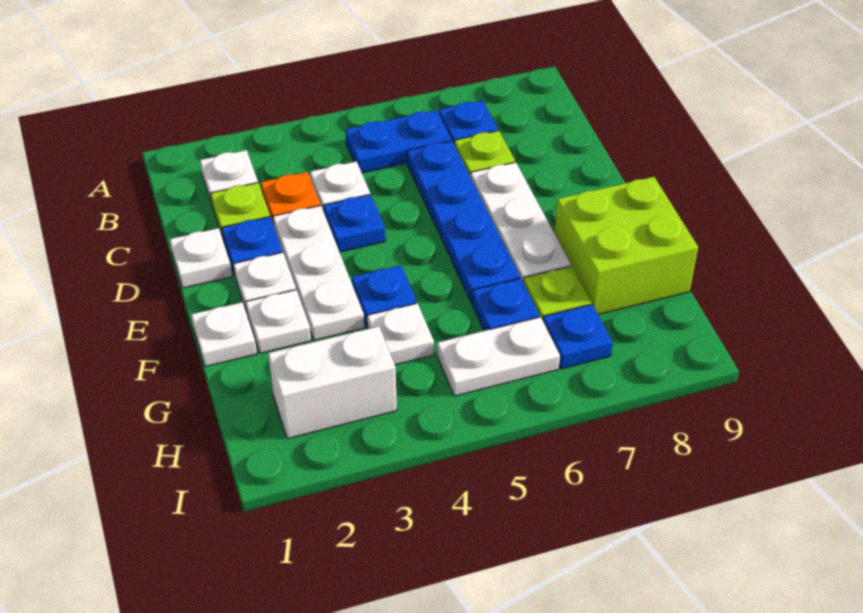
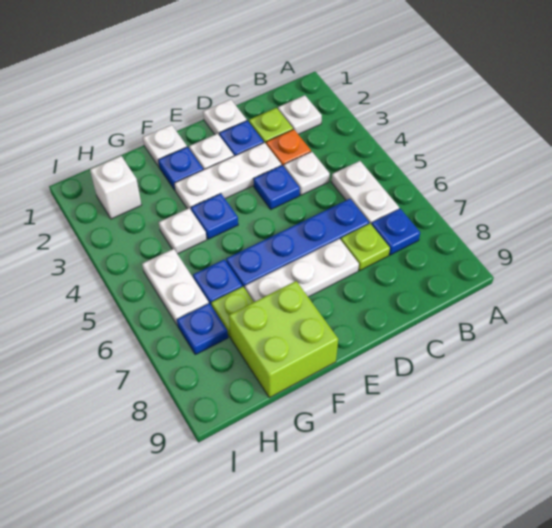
blue 1x2 plate [345,110,451,173] -> white 1x2 plate [332,161,399,224]
white 1x1 plate [246,290,311,353] -> blue 1x1 plate [158,147,203,190]
white 1x2 brick [268,326,397,439] -> white 1x1 brick [90,156,141,219]

